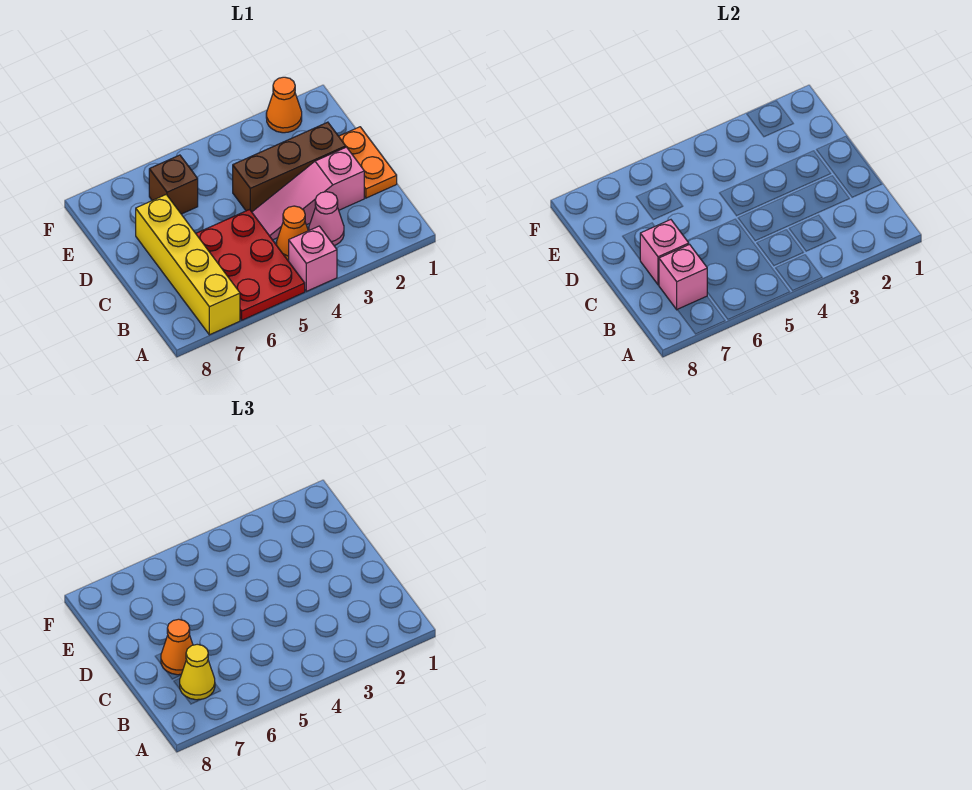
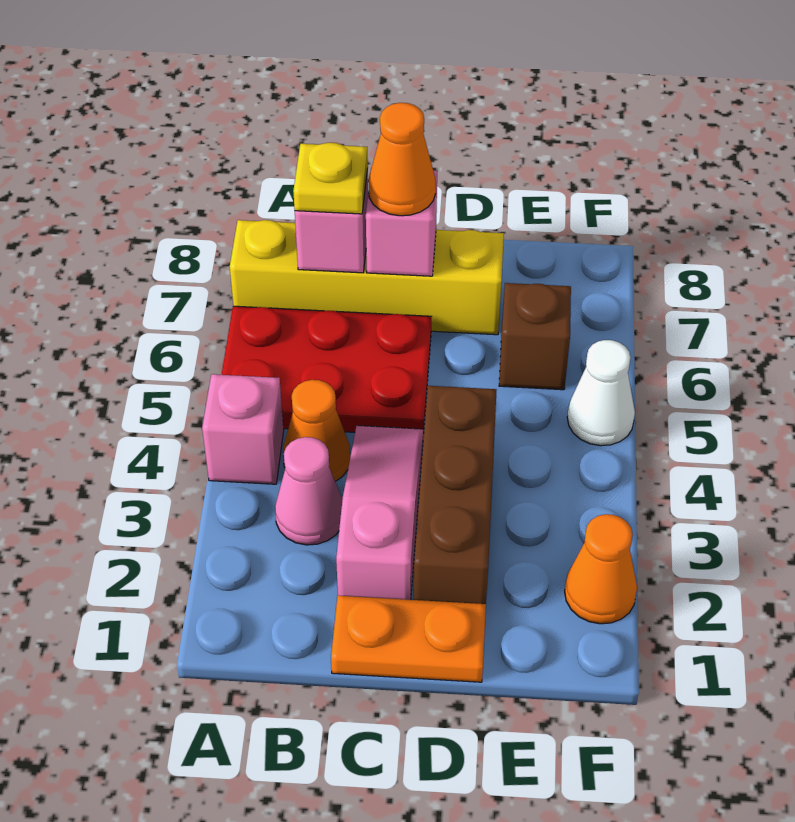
yellow 1x1 cone [180,644,215,700] -> yellow 1x1 plate [293,143,368,214]
none -> white 1x1 cone [567,340,635,446]

